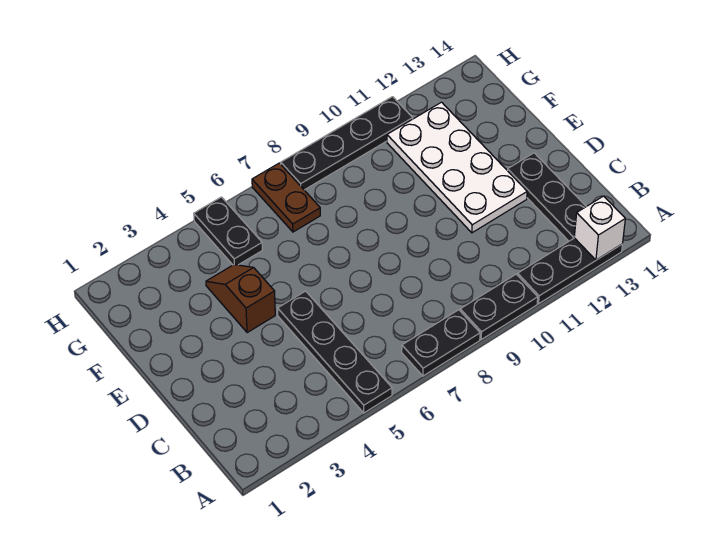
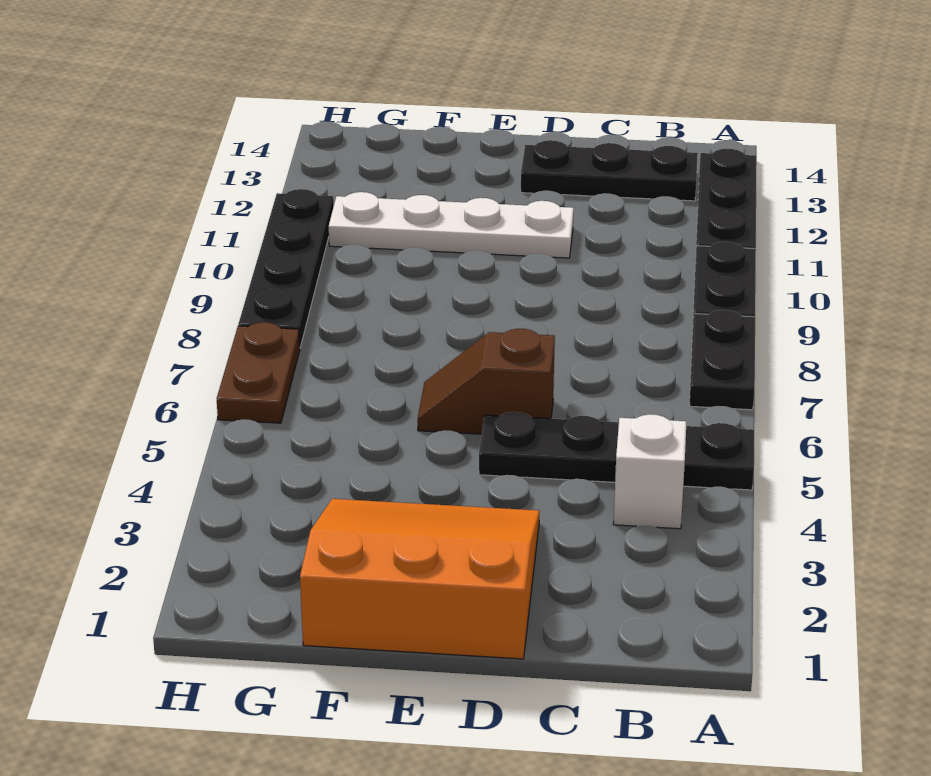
white 1x1 brick [574,196,625,260] -> white 1x1 brick moved to [613,414,686,529]
none -> orange 3x3 slope [300,499,539,659]
white 2x4 plate [387,102,527,233] -> white 1x4 plate [329,192,574,258]
brown 1x2 slope [206,265,275,333] -> brown 1x2 slope moved to [418,329,555,434]
black 1x2 plate [194,197,262,265] -> none
brown 1x2 plate [252,163,320,232] -> brown 1x2 plate turned to [217,322,300,423]

